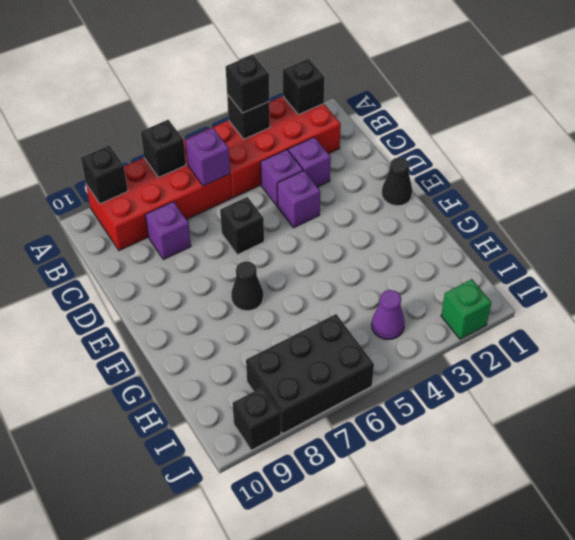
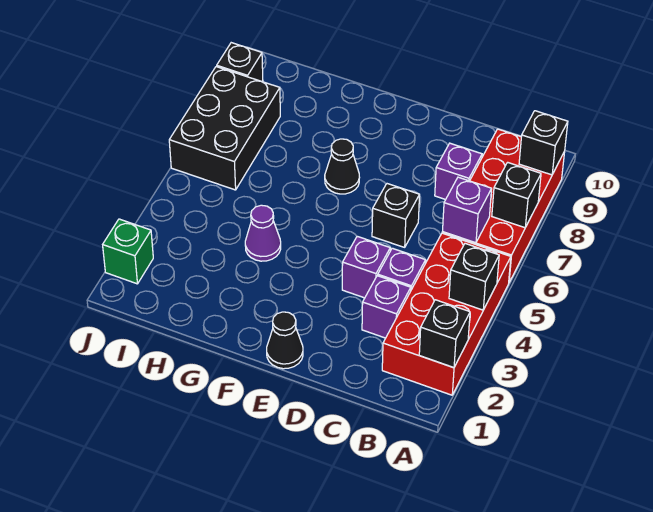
black 1x1 brick [226,55,269,113] -> none
purple 1x1 cone [372,290,405,340] -> purple 1x1 cone moved to [245,205,281,261]

